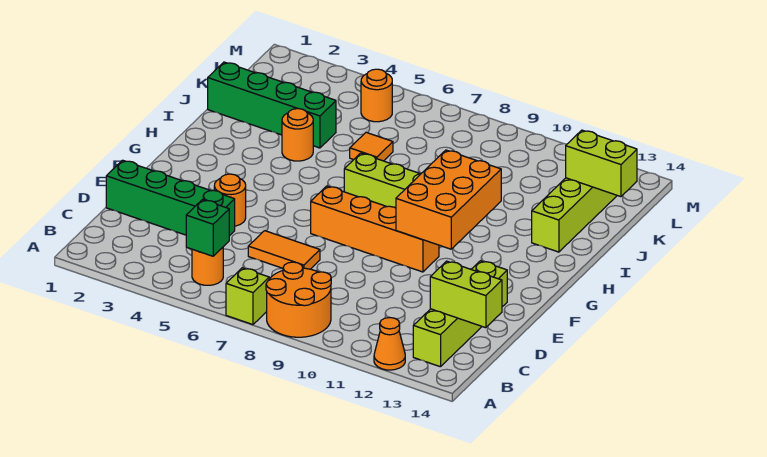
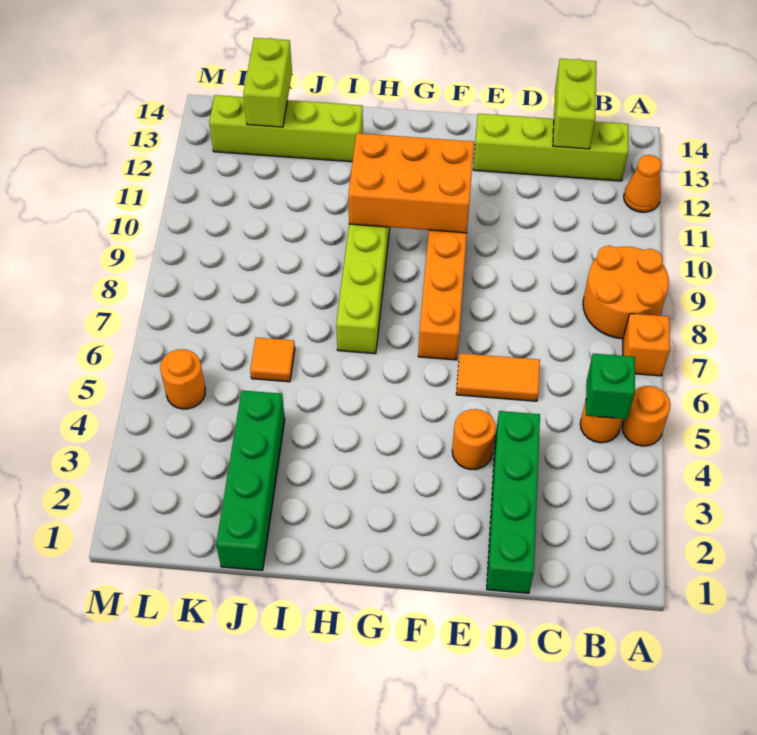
lime 1x1 brick [226,268,269,325] -> orange 1x1 brick [623,314,670,376]
orange 1x2 tile [248,231,320,269] -> orange 1x2 tile turned to [456,353,540,401]
orange 1x1 round brick [282,109,313,161] -> orange 1x1 round brick moved to [622,386,671,446]

